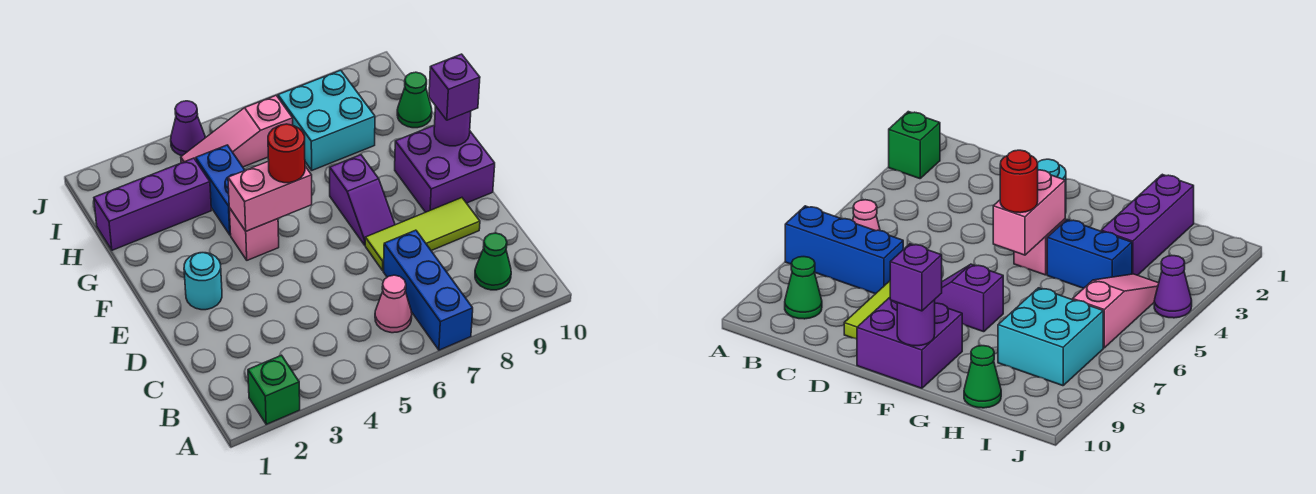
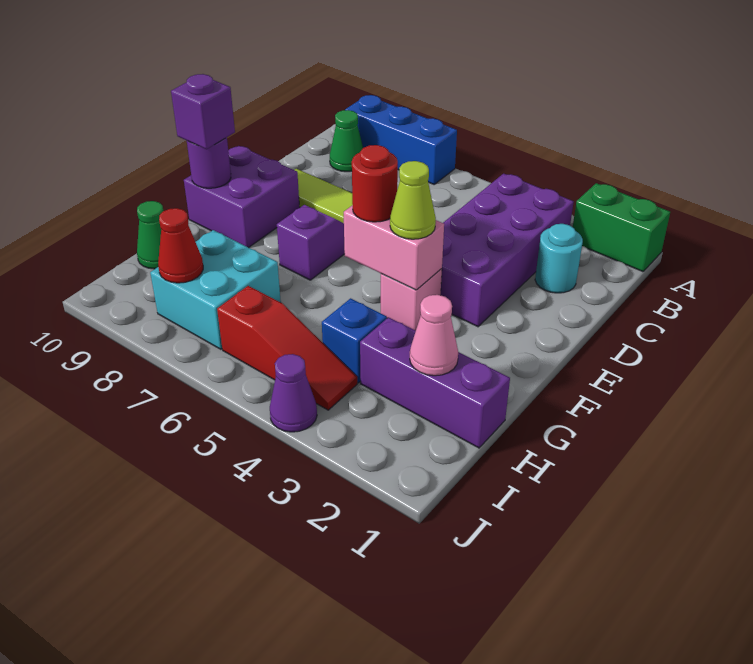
green 1x1 brick [248,355,300,424] -> green 1x2 brick [573,183,670,272]
blue 1x3 brick [383,230,473,350] -> blue 1x3 brick turned to [345,95,457,184]
none -> purple 2x4 brick [441,174,574,327]
pink 1x1 cone [375,275,412,333] -> pink 1x1 cone moved to [410,295,458,376]
cyan 1x1 round brick [184,253,222,310] -> cyan 1x1 round brick moved to [535,224,583,293]
none -> lime 1x1 cone [390,161,436,239]
blue 1x2 brick [196,145,245,235] -> blue 1x1 brick [322,298,387,383]
pink 1x3 slope [181,95,293,167] -> red 1x3 slope [217,286,357,410]
none -> red 1x1 cone [158,208,203,283]

